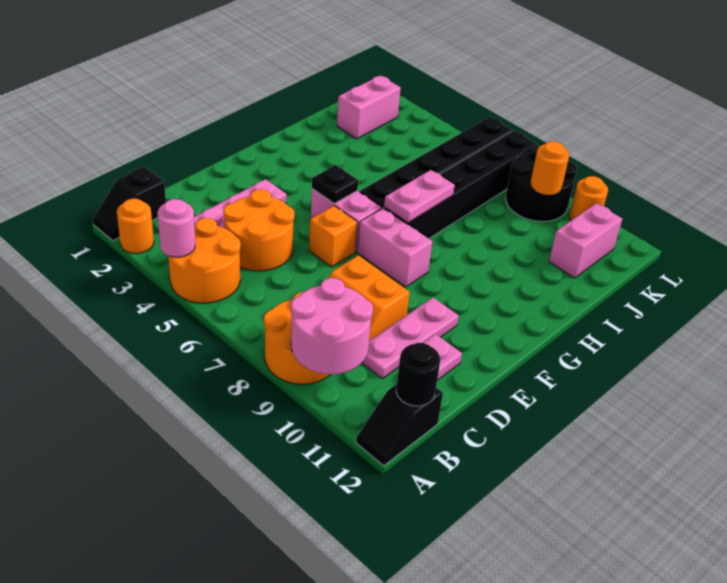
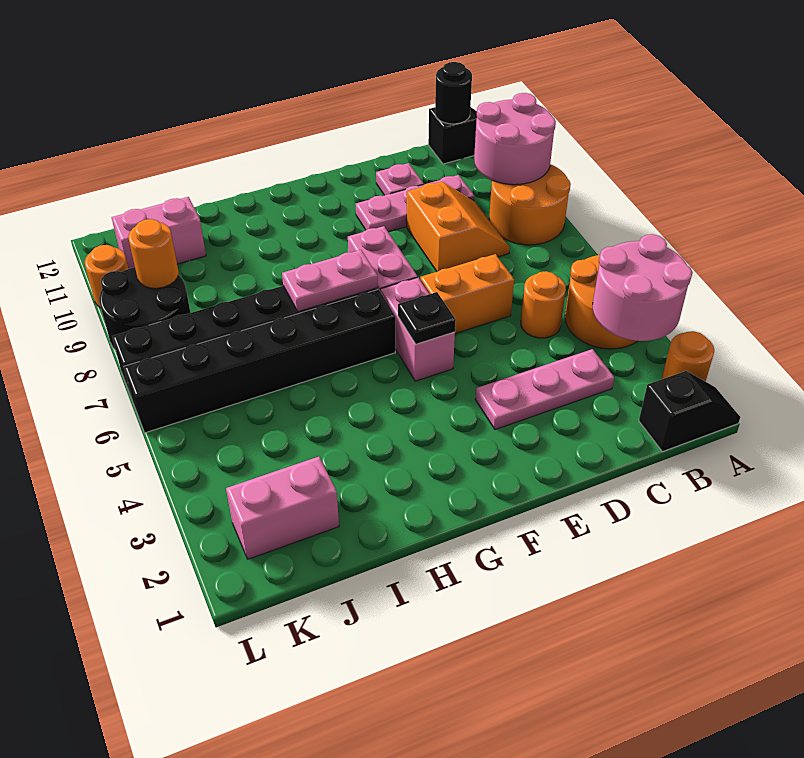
pink 1x1 round brick [157,199,195,257] -> pink 2x2 round brick [593,234,693,341]
orange 2x2 round brick [223,189,294,271] -> orange 1x1 round brick [521,271,566,338]
orange 1x1 brick [309,206,357,267] -> orange 1x2 brick [420,254,514,334]

